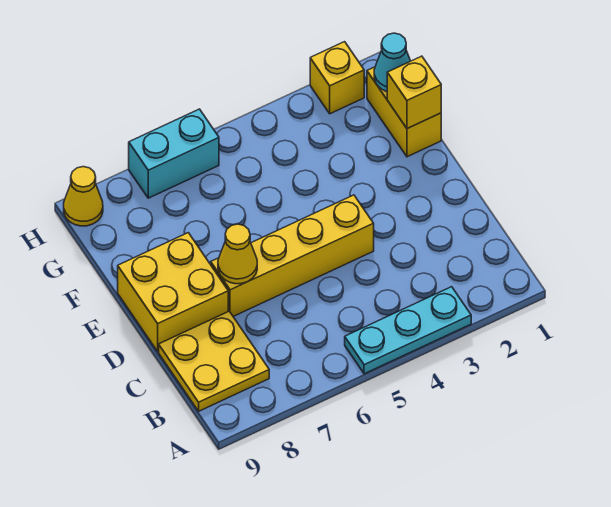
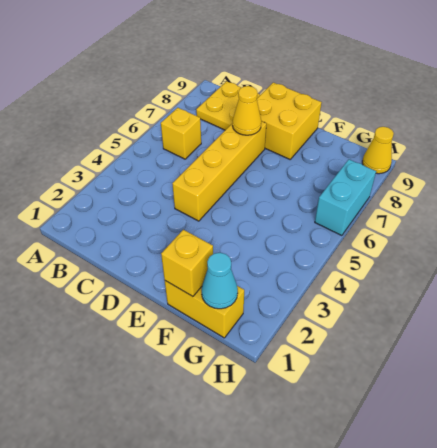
cyan 1x3 plate [345,287,471,374] -> none
yellow 1x1 brick [310,42,364,114] -> yellow 1x1 brick moved to [161,108,201,159]

